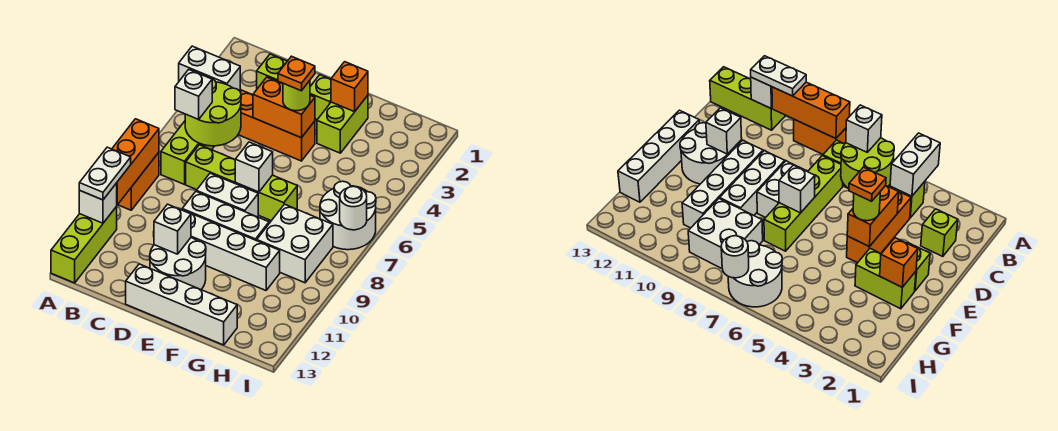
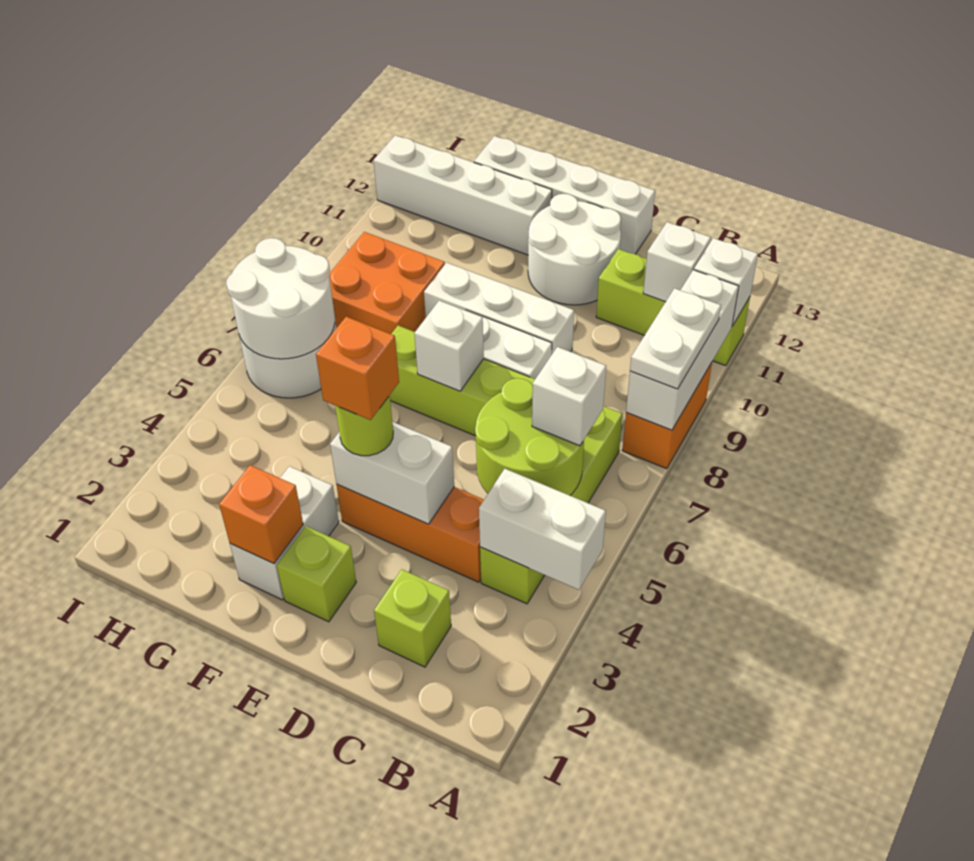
orange 1x3 brick [112,119,159,205] -> white 1x3 brick [626,270,739,430]
white 1x2 plate [79,147,131,200] -> white 1x2 plate moved to [630,288,721,389]
lime 1x3 brick [51,207,117,283] -> lime 1x3 brick turned to [596,249,750,366]
orange 1x2 brick [253,77,315,138] -> white 1x2 brick [330,422,454,524]
white 1x4 brick [183,210,280,290] -> white 1x4 brick moved to [373,135,552,255]
white 1x1 brick [154,204,191,254] -> white 1x1 brick moved to [643,222,711,302]
orange 1x1 plate [278,56,315,91] -> orange 1x1 brick [316,317,399,420]
lime 1x2 brick [317,95,368,153] -> white 1x2 brick [230,466,339,600]
white 2x2 brick [257,204,333,283] -> orange 2x2 brick [329,232,445,334]
white 1x1 round brick [340,186,367,230] -> white 2x2 round brick [226,238,335,359]

